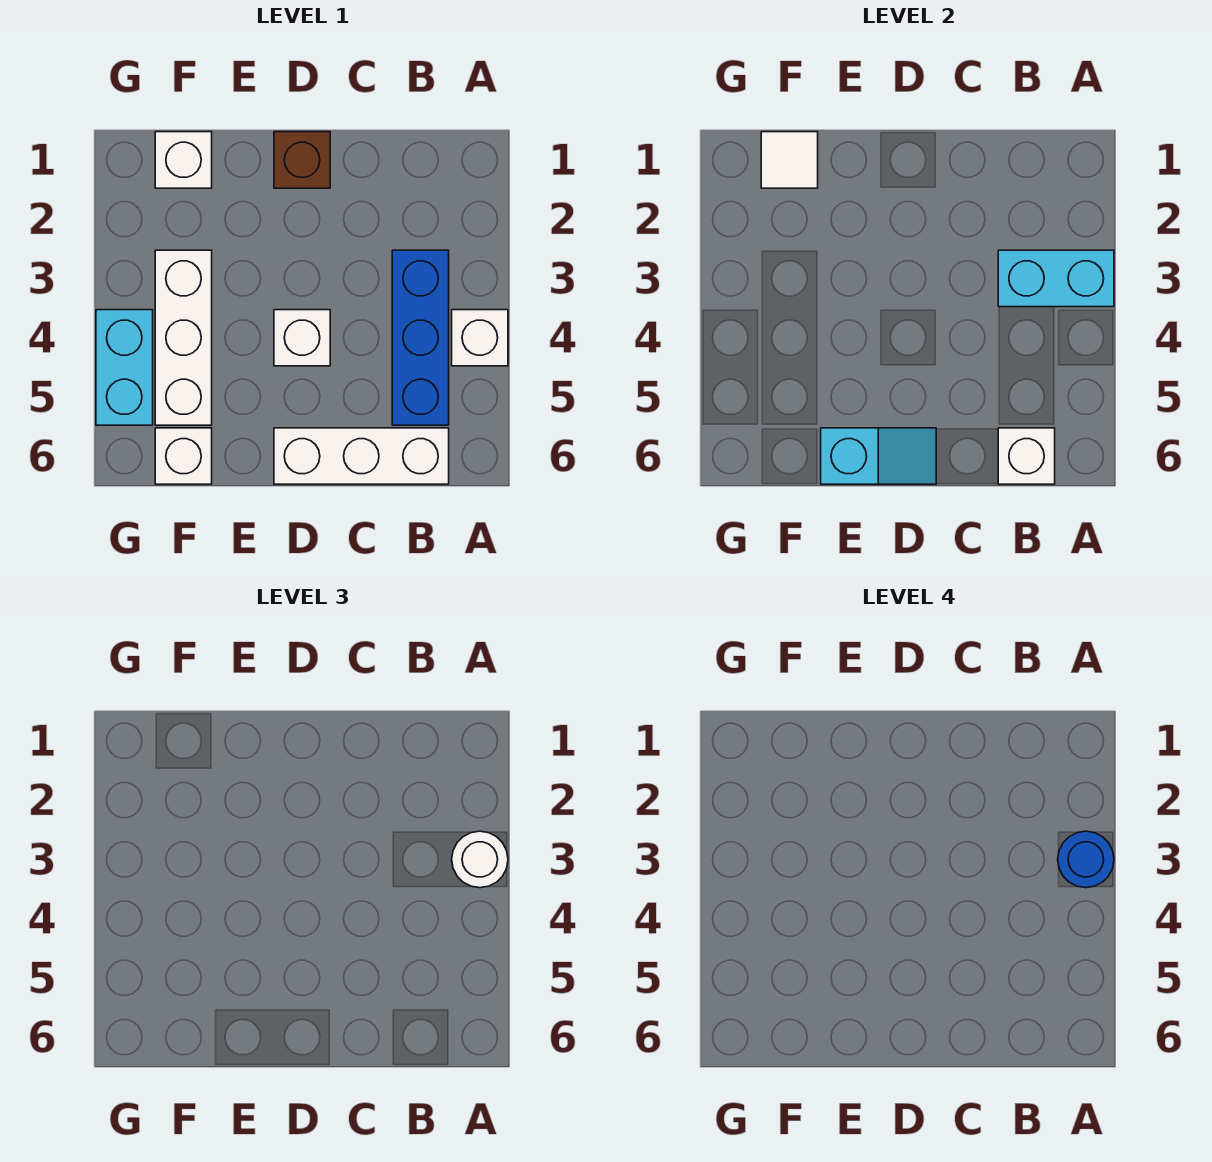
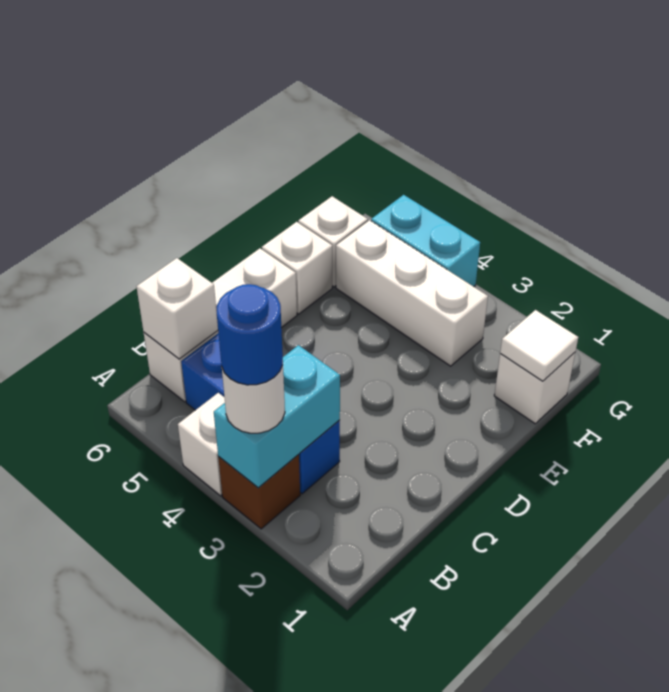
brown 1x1 brick [274,132,330,188] -> brown 1x1 brick moved to [218,454,300,529]
white 1x1 brick [274,310,330,366] -> white 1x1 brick moved to [262,222,332,314]
cyan 1x2 slope [821,428,936,484] -> none

